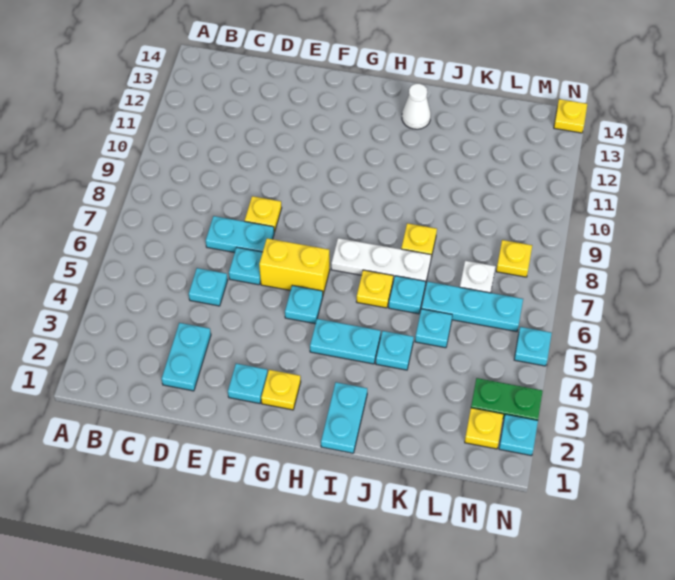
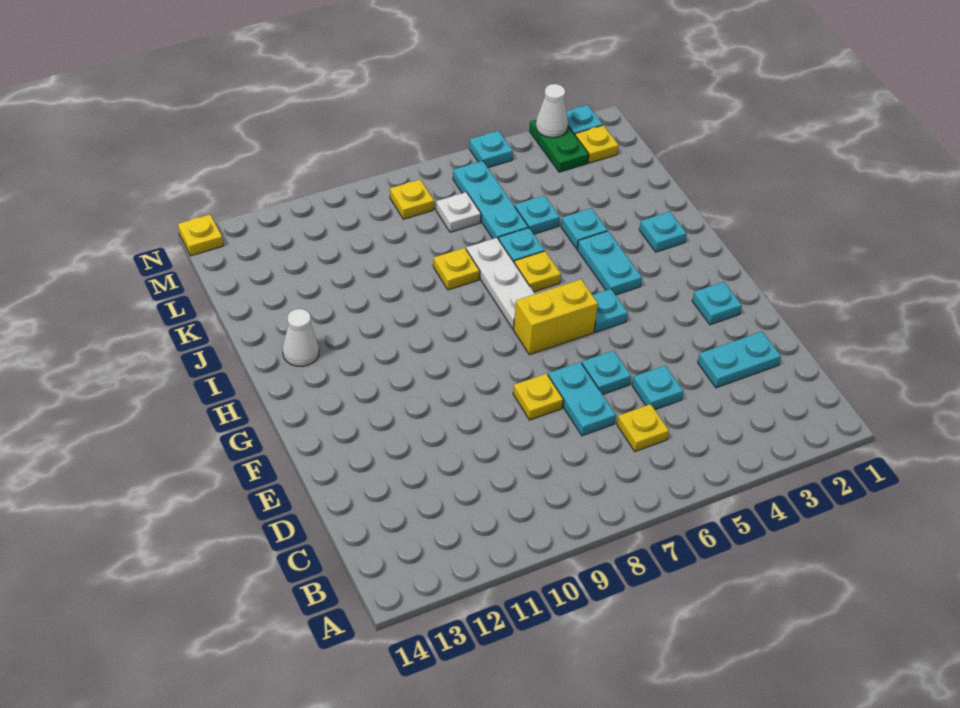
yellow 1x2 brick [259,238,330,294] -> yellow 1x2 brick turned to [514,279,598,355]
yellow 1x1 plate [261,370,301,410] -> yellow 1x1 plate moved to [617,404,669,452]
cyan 1x2 plate [321,382,367,453] -> cyan 1x1 plate [639,212,687,252]
none -> white 1x1 cone [536,84,568,138]

